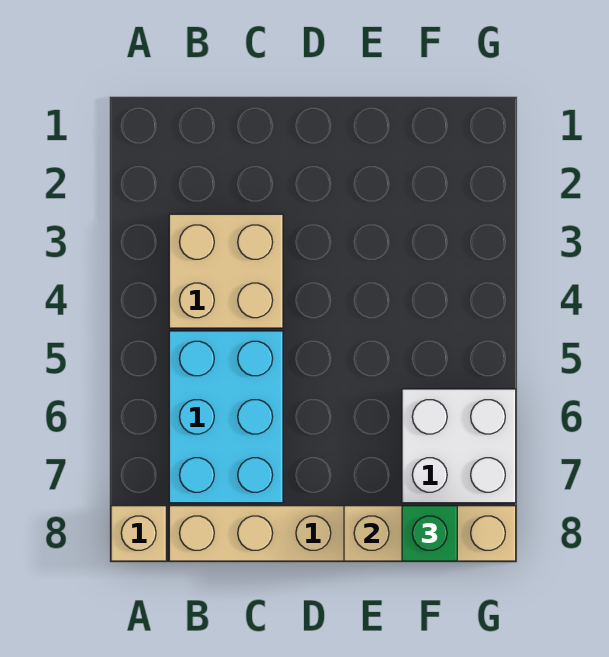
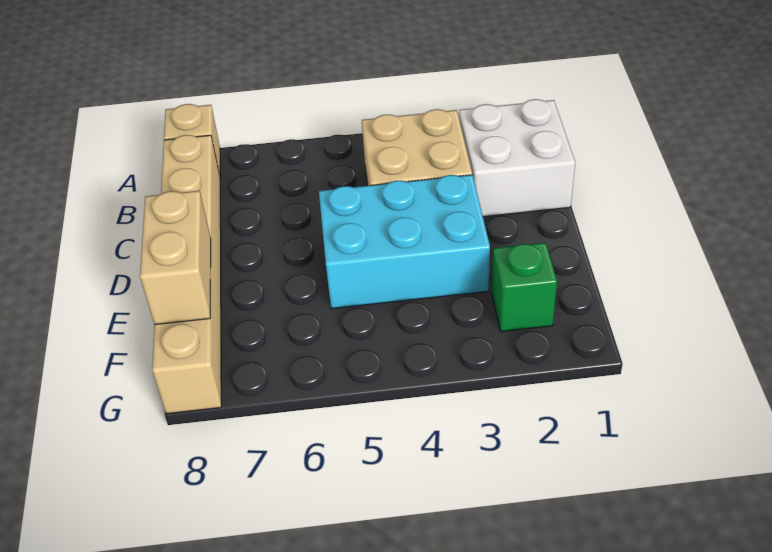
cyan 2x3 brick [169,331,283,503] -> cyan 2x3 brick moved to [319,175,490,309]
white 2x2 brick [402,389,516,503] -> white 2x2 brick moved to [459,99,575,217]
green 1x1 brick [402,506,457,561] -> green 1x1 brick moved to [492,243,557,332]

